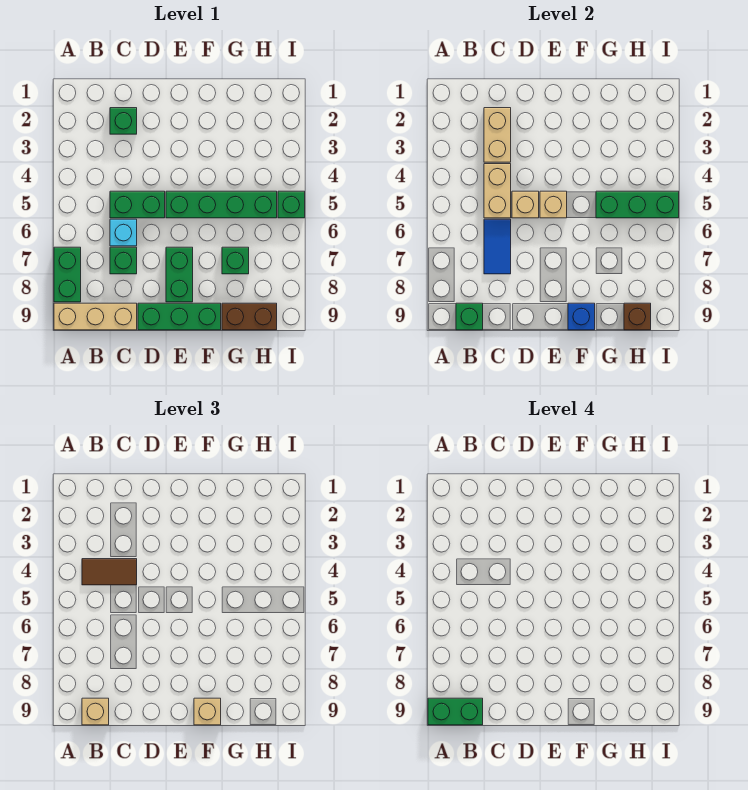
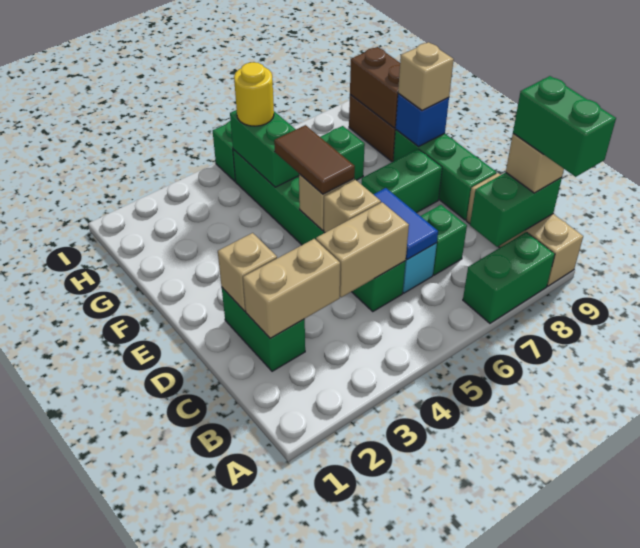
brown 1x2 tile [82,559,137,585] -> brown 1x2 tile moved to [274,125,355,194]
green 1x1 brick [456,303,483,330] -> green 1x2 brick [470,173,562,247]
green 1x1 brick [110,108,137,134] -> green 1x2 brick [222,288,305,371]
blue 1x2 tile [484,219,511,274] -> blue 1x2 tile turned to [373,188,438,259]
none -> tan 1x1 brick [218,233,277,311]
green 1x3 brick [596,191,679,218] -> green 1x2 brick [230,110,299,187]
none -> yellow 1x1 round brick [234,62,274,126]
brown 1x1 brick [624,303,651,330] -> brown 1x2 brick [350,47,400,128]

